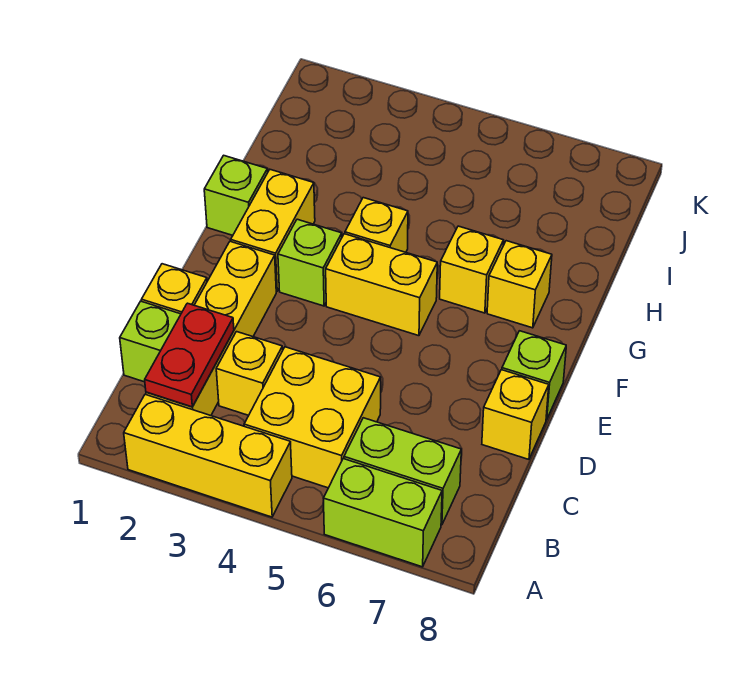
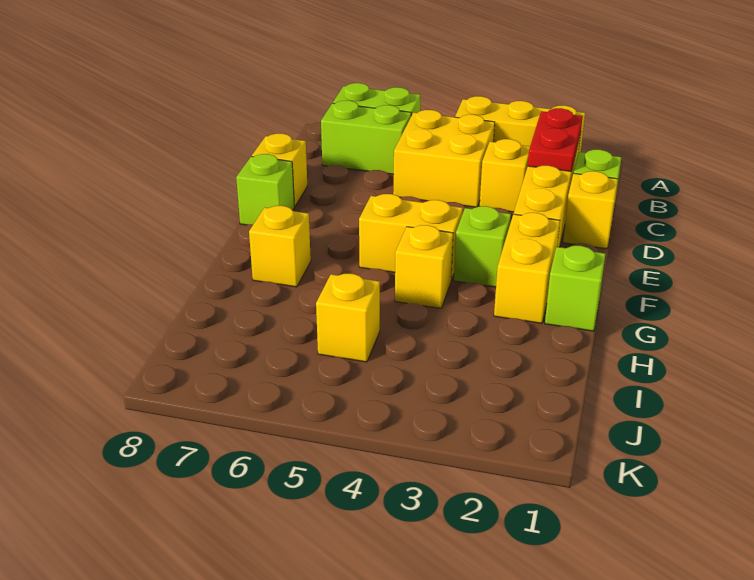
yellow 1x1 brick [440,226,504,313] -> yellow 1x1 brick moved to [316,274,380,362]

